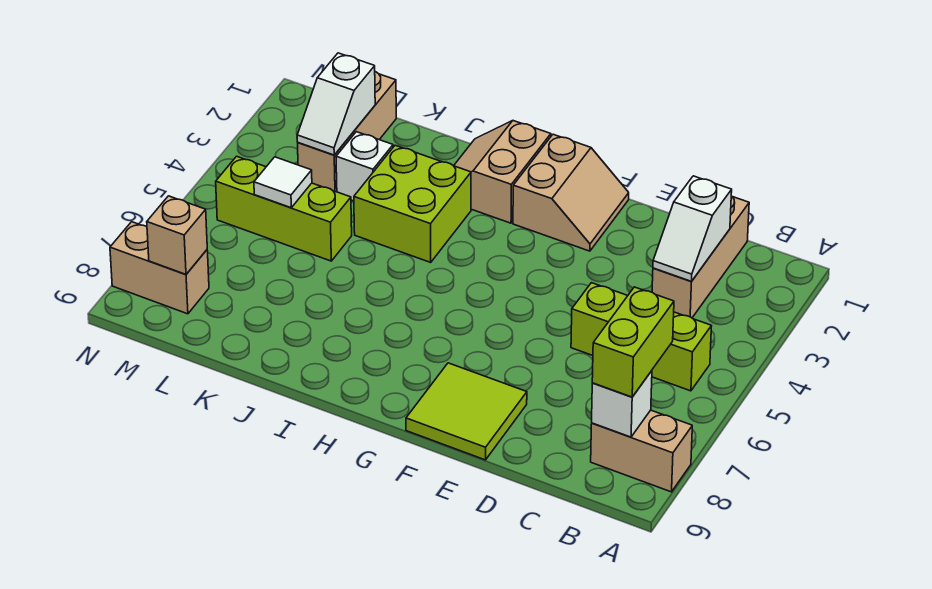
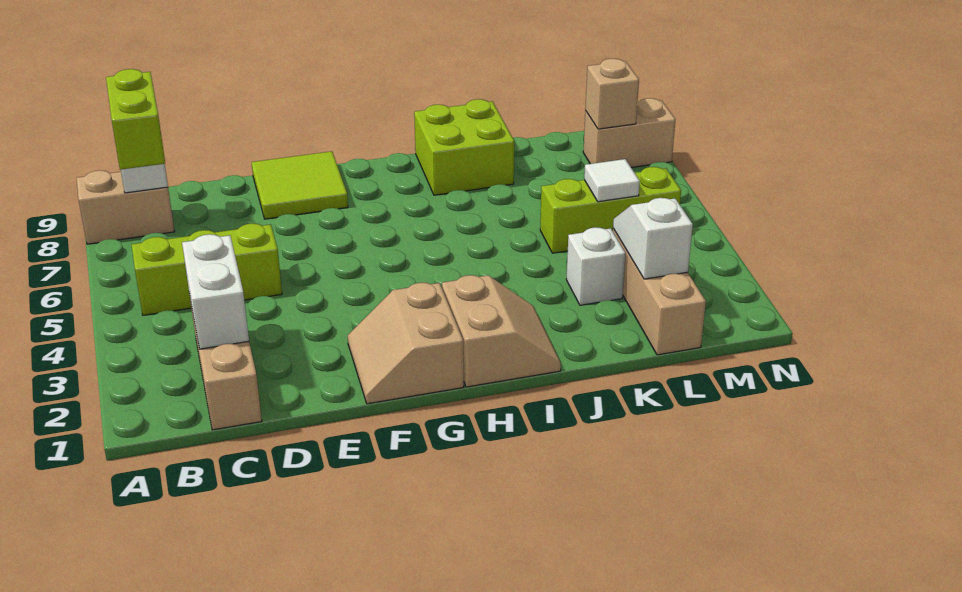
white 1x2 slope [653,176,732,281] -> white 1x2 brick [182,234,249,349]
lime 2x2 brick [354,145,471,262] -> lime 2x2 brick moved to [414,99,514,195]

